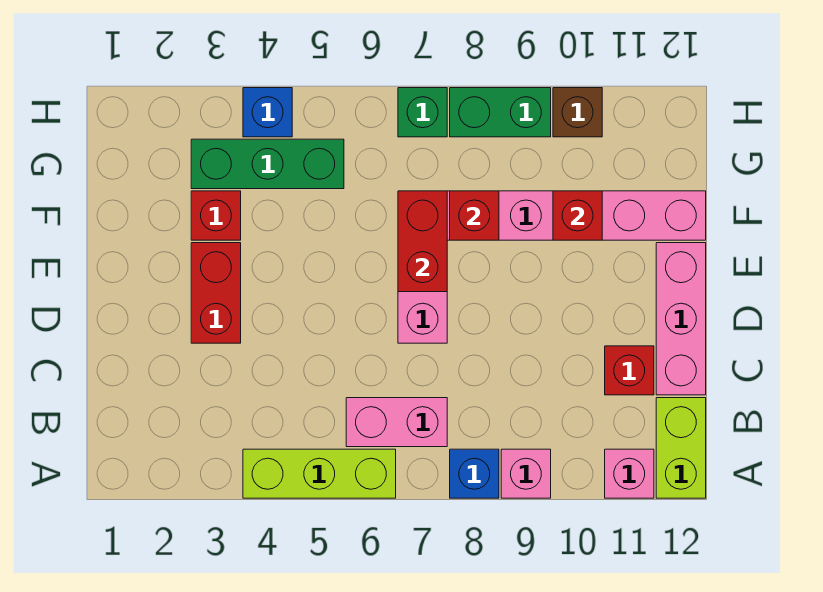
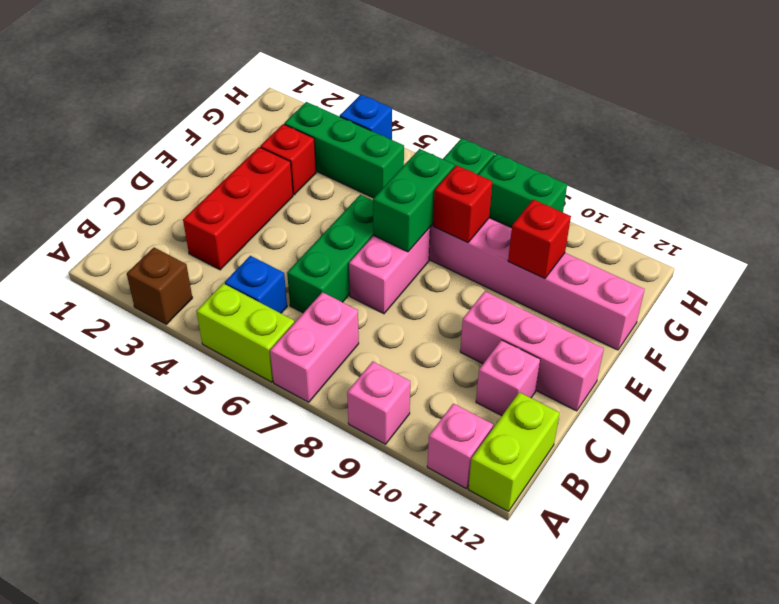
lime 1x3 brick [243,449,396,498] -> lime 1x2 brick [197,284,294,382]
blue 1x1 brick [450,449,499,498] -> blue 1x1 brick moved to [225,256,287,313]
pink 1x2 brick [346,398,447,447] -> pink 1x2 brick turned to [270,292,359,402]
none -> green 1x3 brick [287,194,374,313]
red 1x1 brick [605,346,654,395] -> pink 1x1 brick [476,340,540,416]
pink 1x3 brick [656,243,706,395] -> pink 1x3 brick turned to [460,291,604,411]
red 1x2 brick [191,243,241,343] -> red 1x3 brick [183,147,293,270]
red 1x2 brick [398,191,447,292] -> green 1x2 brick [373,149,455,252]
brown 1x1 brick [553,88,602,137] -> brown 1x1 brick moved to [127,248,192,324]

